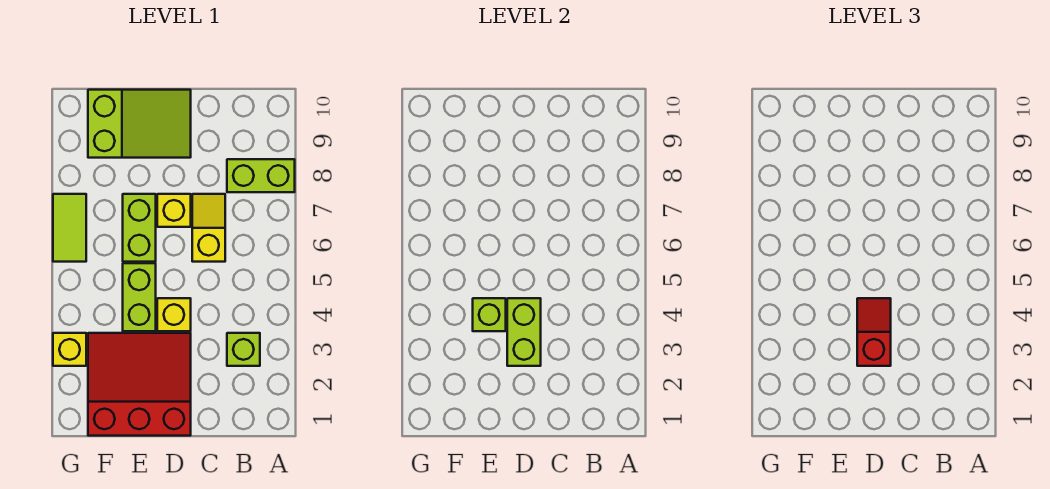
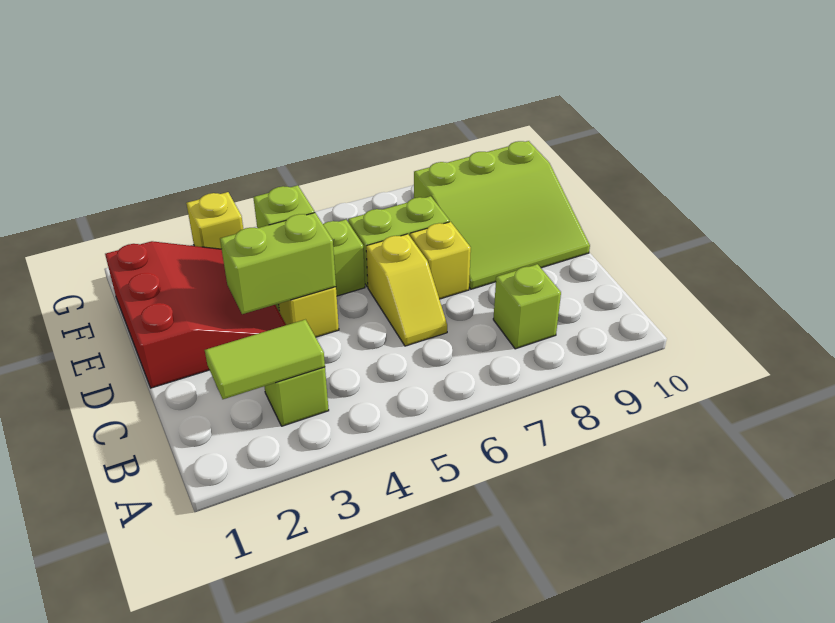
lime 1x2 brick [227,159,295,192] -> lime 1x1 brick [493,264,561,349]
yellow 1x2 slope [192,194,225,262] -> yellow 1x2 slope turned to [366,234,447,346]
red 1x2 slope [857,298,891,366] -> none
lime 2x3 slope [88,90,191,158] -> lime 3x3 slope [414,141,590,289]
lime 1x2 tile [53,194,86,262] -> lime 1x2 tile moved to [205,320,325,399]

